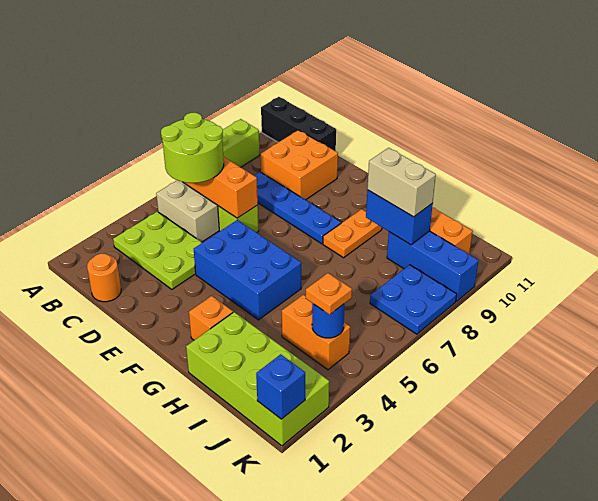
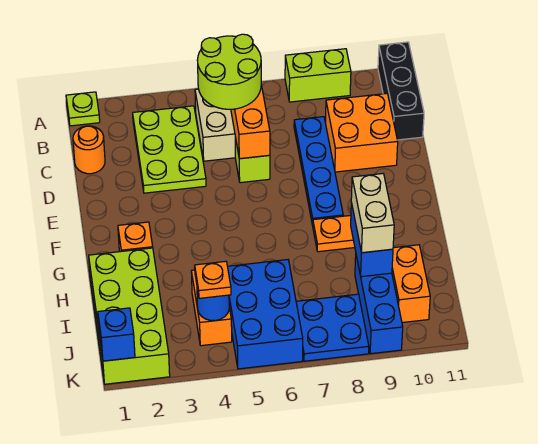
none -> lime 1x1 plate [66,92,100,126]
blue 2x3 brick [194,220,301,320] -> blue 2x3 brick moved to [228,260,303,369]

